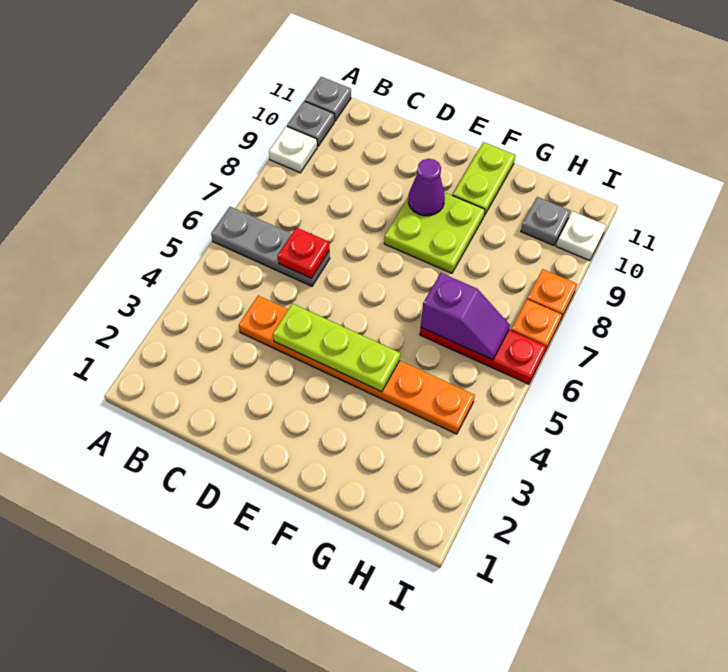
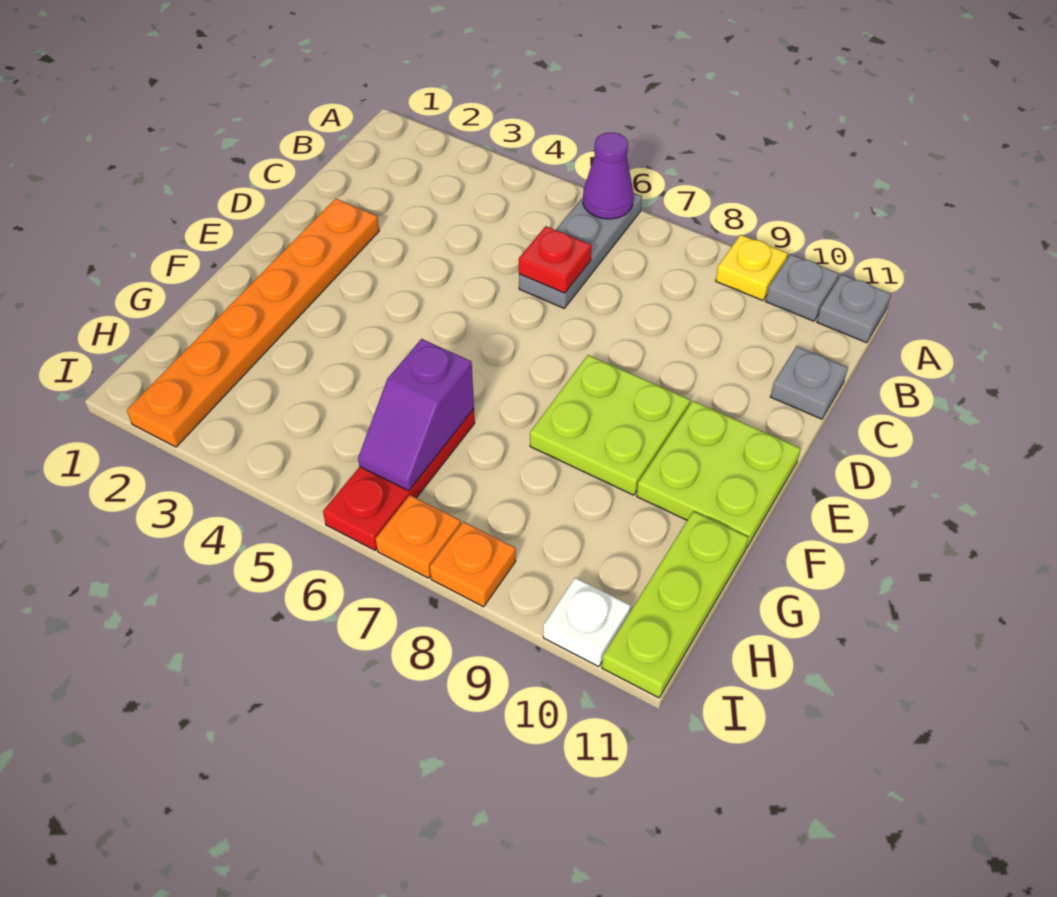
white 1x1 plate [269,126,317,173] -> yellow 1x1 plate [716,235,788,300]
orange 1x6 plate [239,296,475,434] -> orange 1x6 plate moved to [127,199,379,447]
lime 1x3 plate [273,304,400,392] -> lime 1x3 plate moved to [602,511,748,698]
purple 1x1 cone [408,159,445,216] -> purple 1x1 cone moved to [583,133,634,219]
lime 1x2 plate [453,142,515,216] -> lime 2x2 plate [637,401,801,548]
grey 1x1 plate [521,197,570,245] -> grey 1x1 plate moved to [770,346,848,419]

